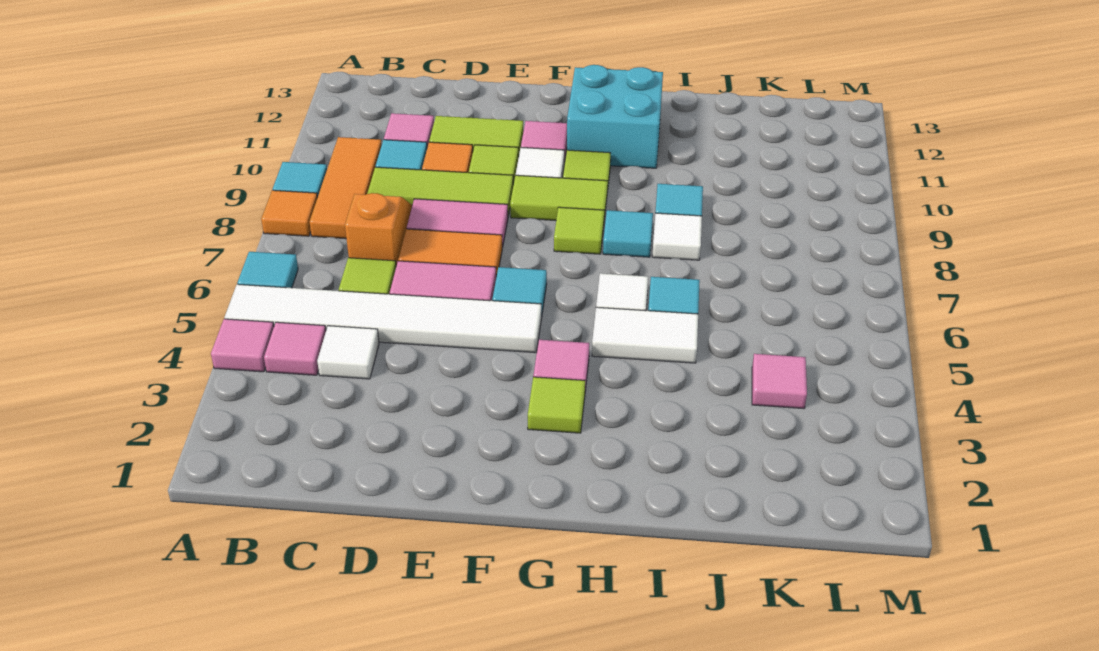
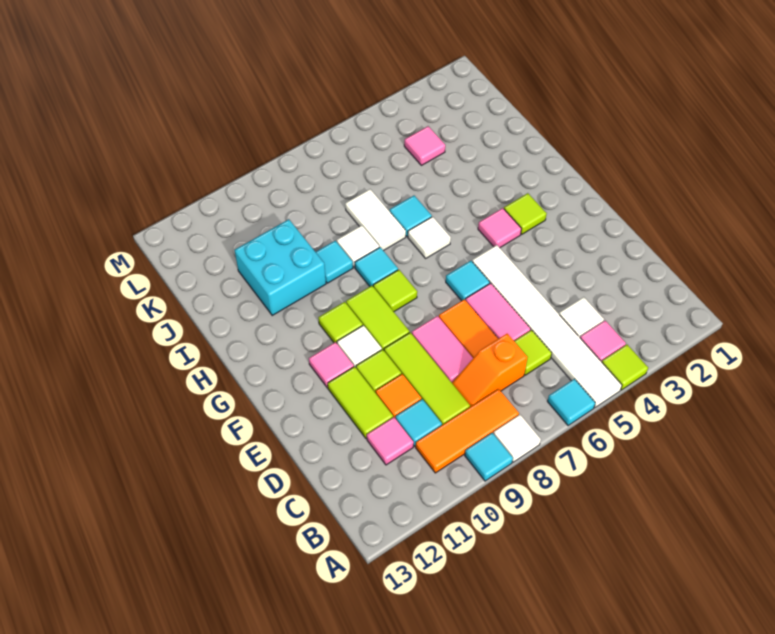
pink 1x1 tile [211,319,274,372] -> lime 1x1 tile [602,345,648,390]
orange 1x1 tile [261,190,317,236] -> white 1x1 tile [493,415,541,462]
cyan 2x2 brick [567,65,663,168] -> cyan 2x2 brick moved to [235,219,326,315]
white 1x2 tile [592,307,698,363] -> white 1x2 tile moved to [345,189,406,251]

